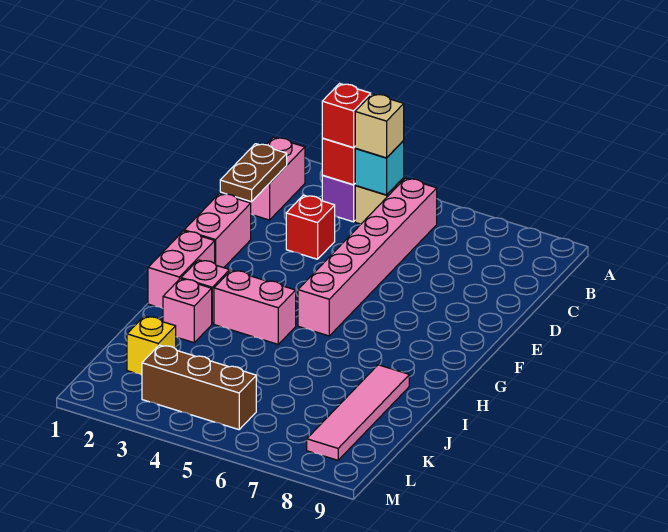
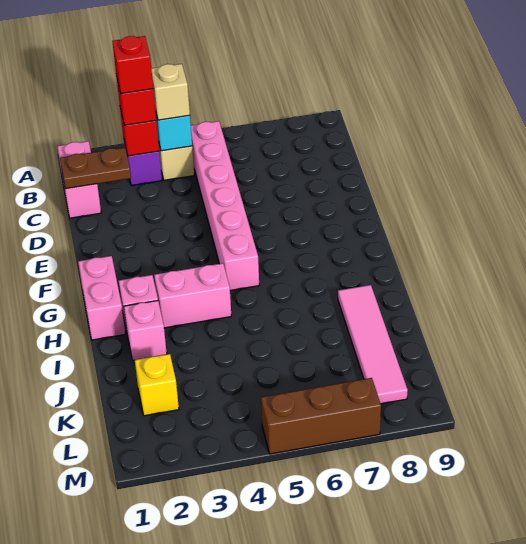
brown 1x2 plate [220,144,287,202] -> brown 1x2 plate turned to [60,148,131,189]
red 1x1 brick [286,195,335,259] -> red 1x1 brick moved to [112,36,153,94]
pink 1x2 brick [184,193,251,268] -> none
brown 1x3 brick [142,345,256,430] -> brown 1x3 brick moved to [261,378,381,454]

